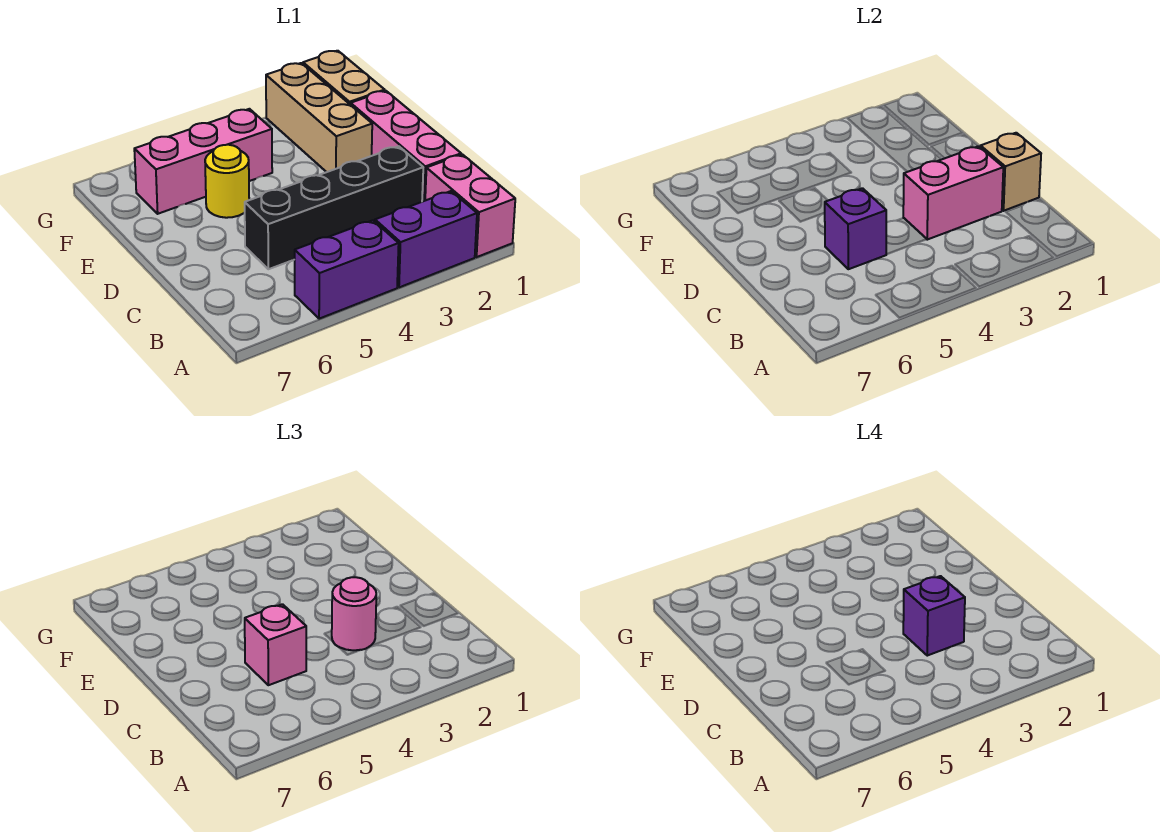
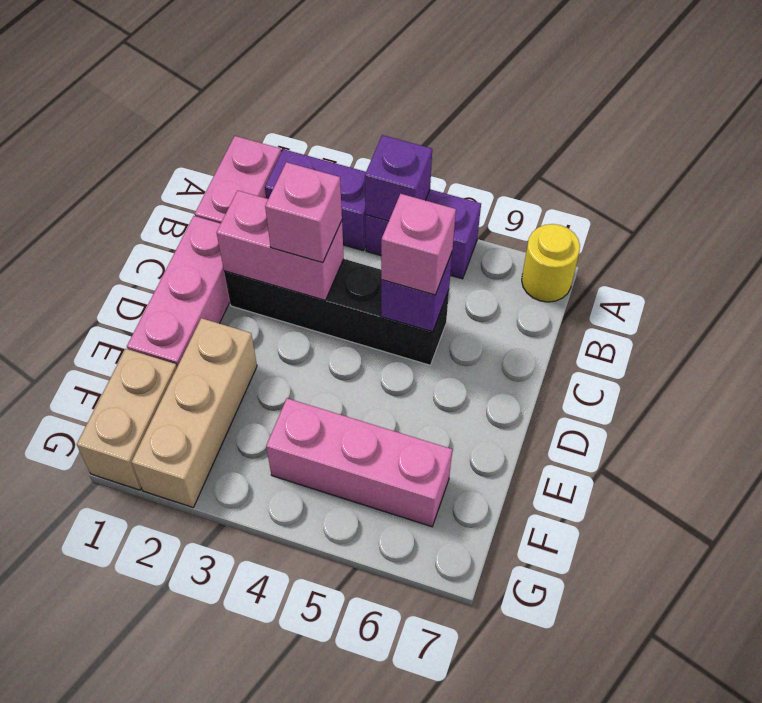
tan 1x1 brick [981,133,1041,211] -> none
pink 1x1 round brick [332,577,376,650] -> pink 1x1 brick [265,162,342,263]
purple 1x1 brick [903,576,965,656] -> purple 1x1 brick moved to [365,135,432,221]
yellow 1x1 round brick [205,145,249,218] -> yellow 1x1 round brick moved to [522,224,580,302]

